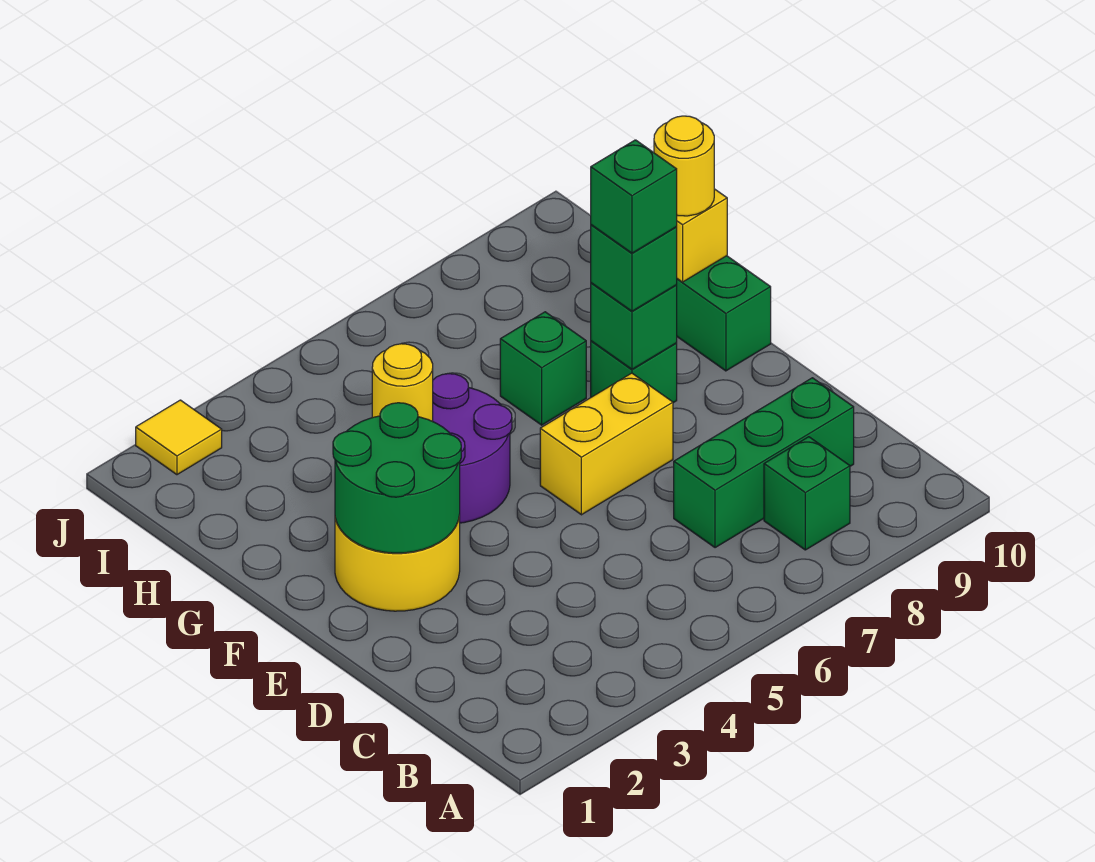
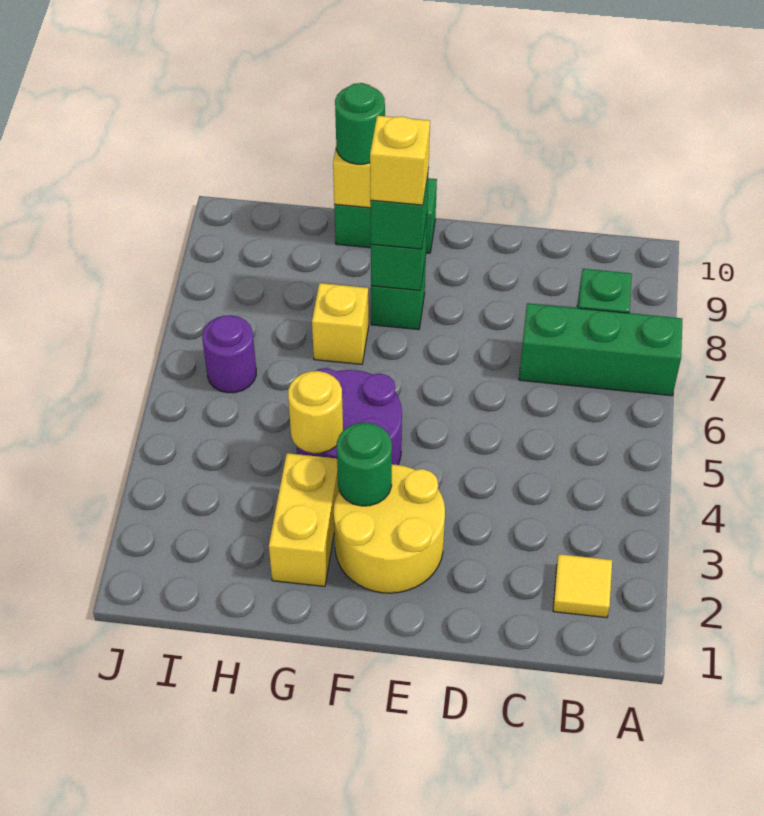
green 1x3 brick [674,378,854,548] -> green 1x3 brick turned to [519,303,682,396]
green 2x2 round brick [333,403,461,553] -> green 1x1 round brick [337,423,392,506]
yellow 1x2 brick [540,373,673,515] -> yellow 1x2 brick moved to [269,453,339,587]
green 1x1 brick [591,140,677,253] -> yellow 1x1 brick [370,116,430,205]
green 1x1 brick [500,312,586,425] -> yellow 1x1 brick [312,283,369,364]
yellow 1x1 round brick [654,116,714,216] -> green 1x1 round brick [335,83,385,164]
none -> purple 1x1 round brick [202,315,256,393]
yellow 1x1 tile [136,400,222,475] -> yellow 1x1 tile moved to [553,554,612,618]

